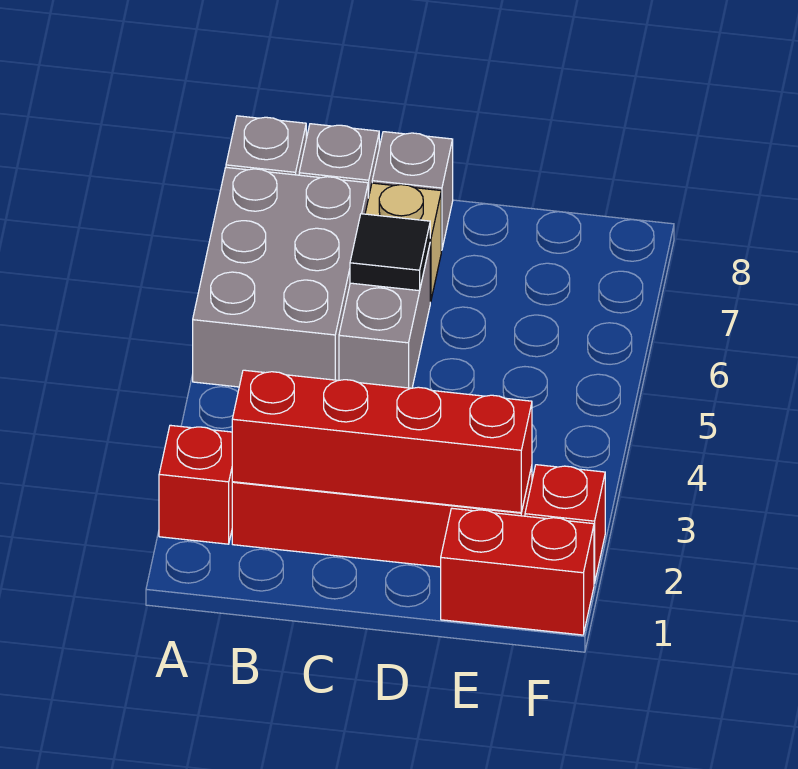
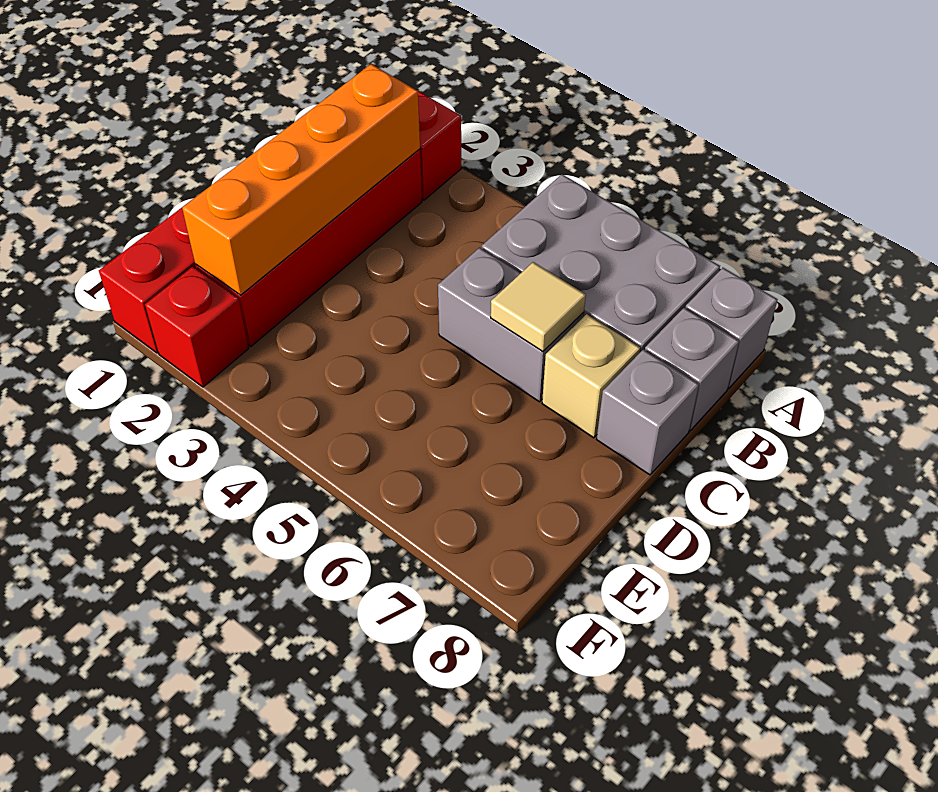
red 1x4 brick [232,370,532,513] -> orange 1x4 brick [182,64,420,295]
black 1x1 tile [350,214,430,291] -> tan 1x1 tile [491,262,586,352]

